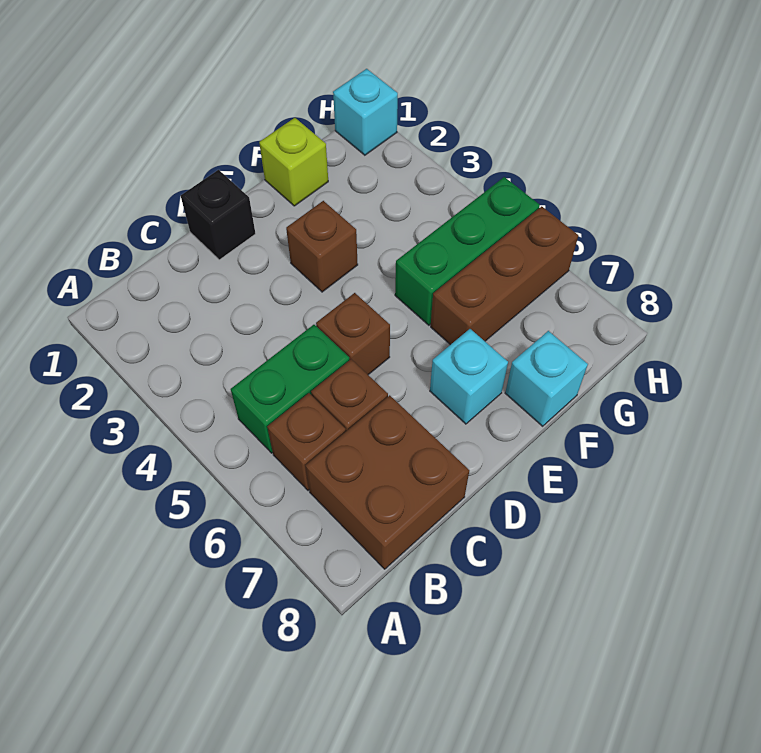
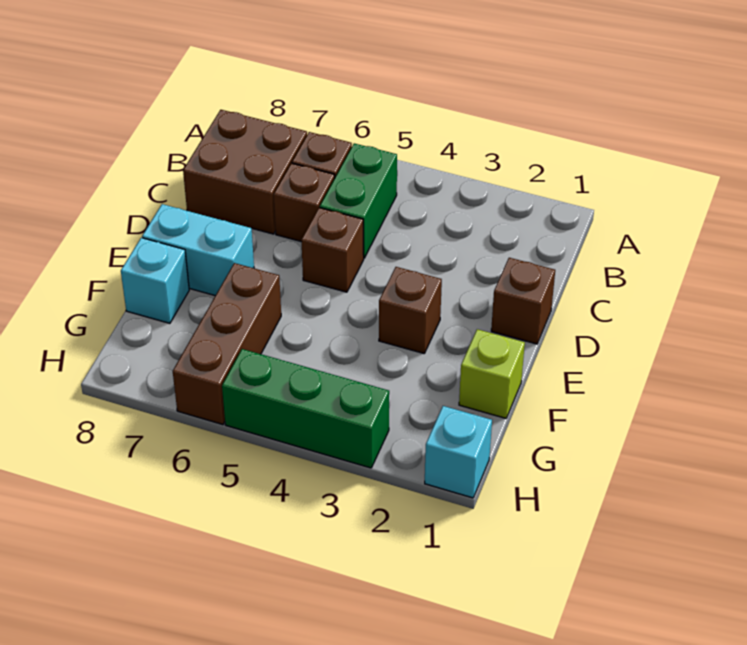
black 1x1 brick [181,170,256,260] -> brown 1x1 brick [491,258,555,344]
cyan 1x1 brick [430,329,508,424] -> cyan 1x2 brick [142,204,254,296]
green 1x3 brick [395,177,540,325] -> green 1x3 brick turned to [222,349,389,468]

